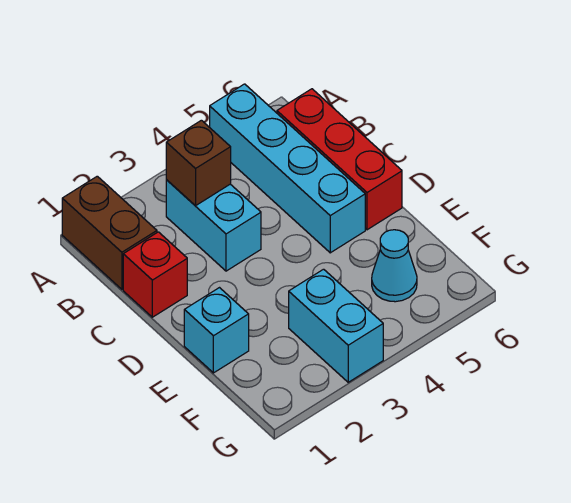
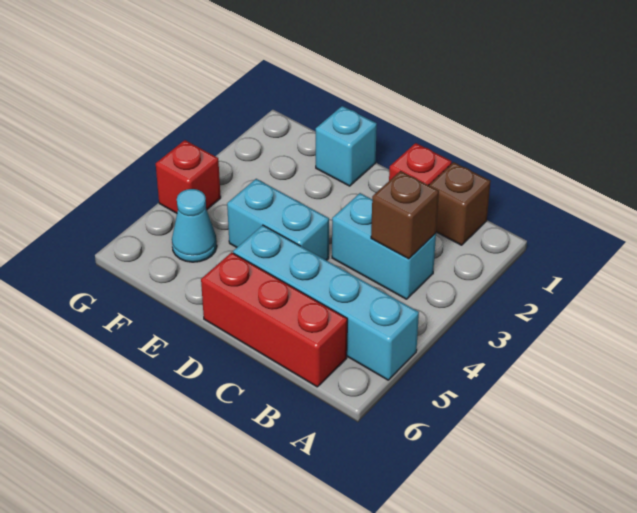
brown 1x2 brick [62,176,157,289] -> brown 1x1 brick [429,162,491,245]
cyan 1x2 brick [289,269,383,382] -> cyan 1x2 brick moved to [227,179,329,260]
none -> red 1x1 brick [156,140,221,213]

